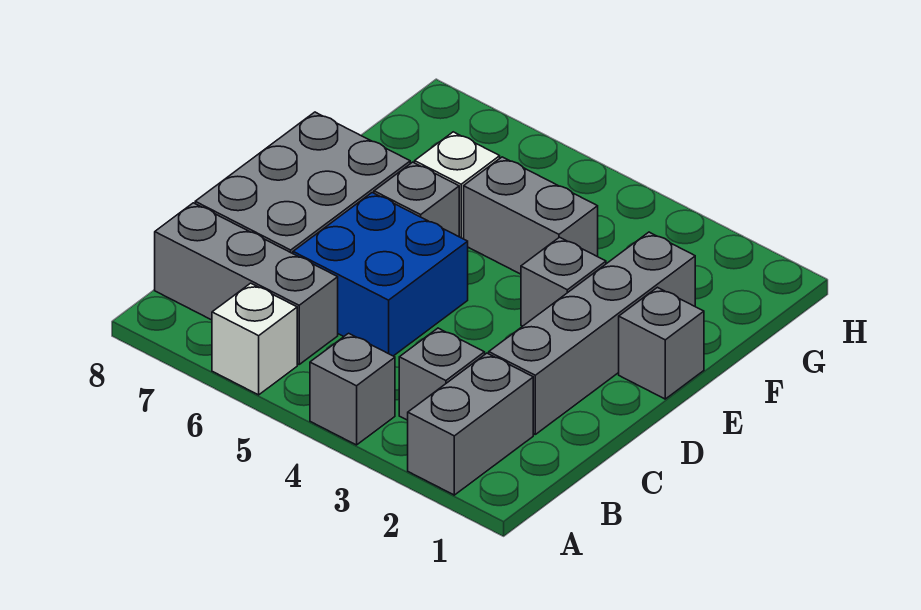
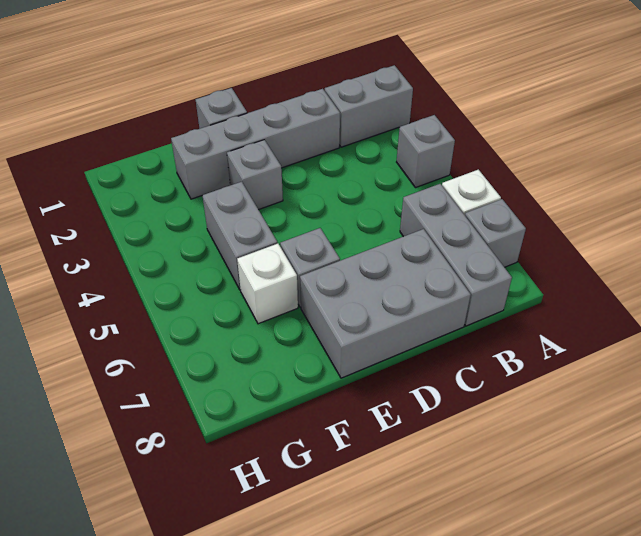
grey 1x1 brick [399,328,485,420] -> grey 1x1 brick moved to [465,199,526,267]
blue 2x2 brick [293,193,468,356] -> none

